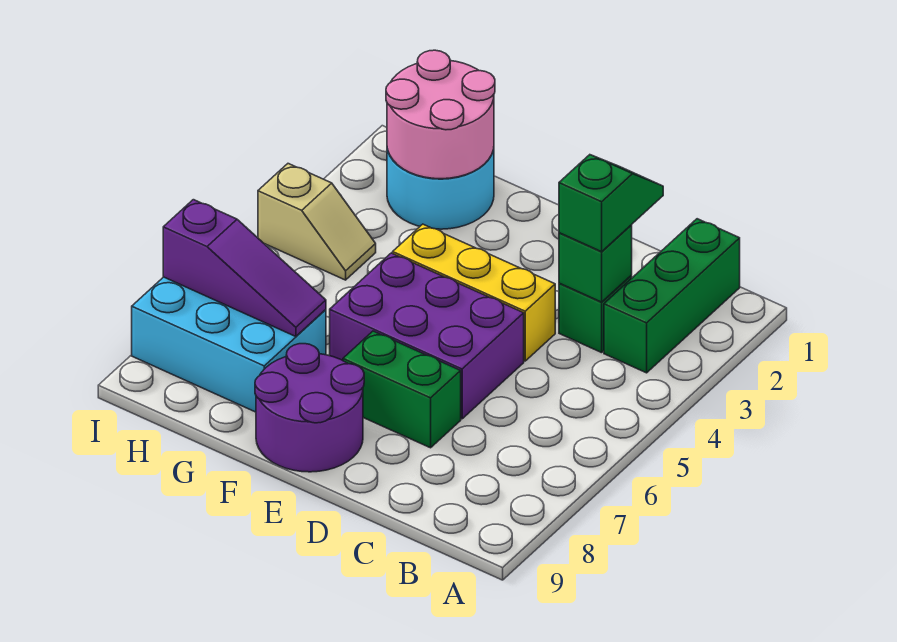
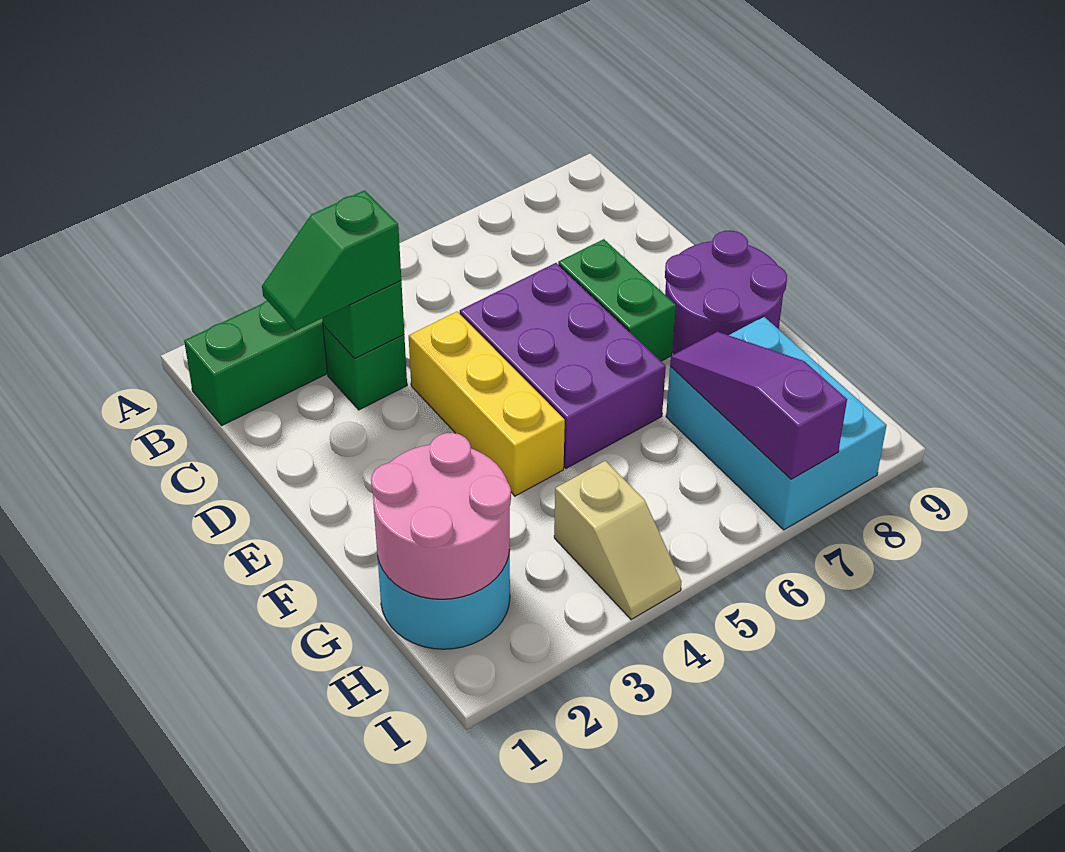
tan 1x2 slope [258,164,376,280] -> tan 1x2 slope turned to [554,461,682,620]

